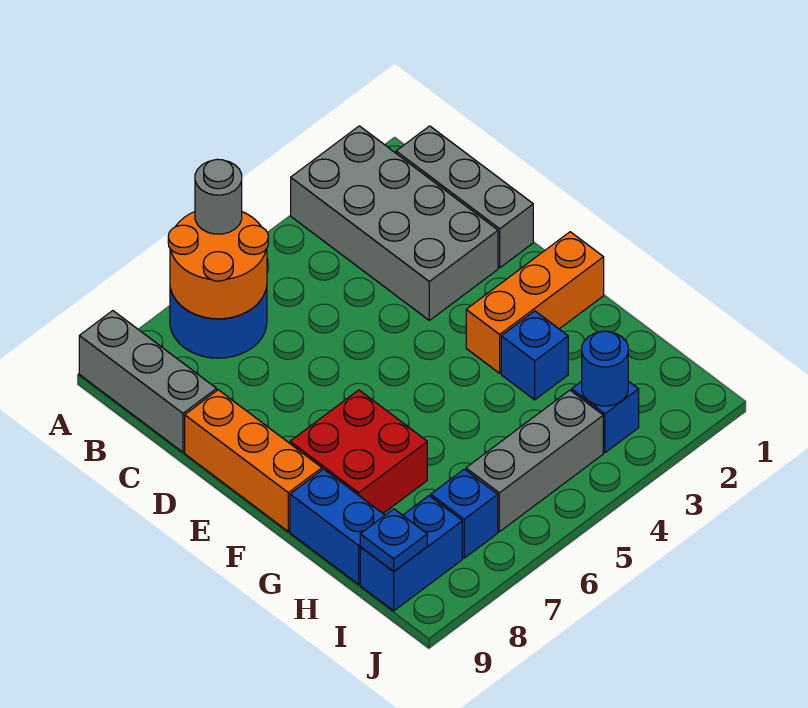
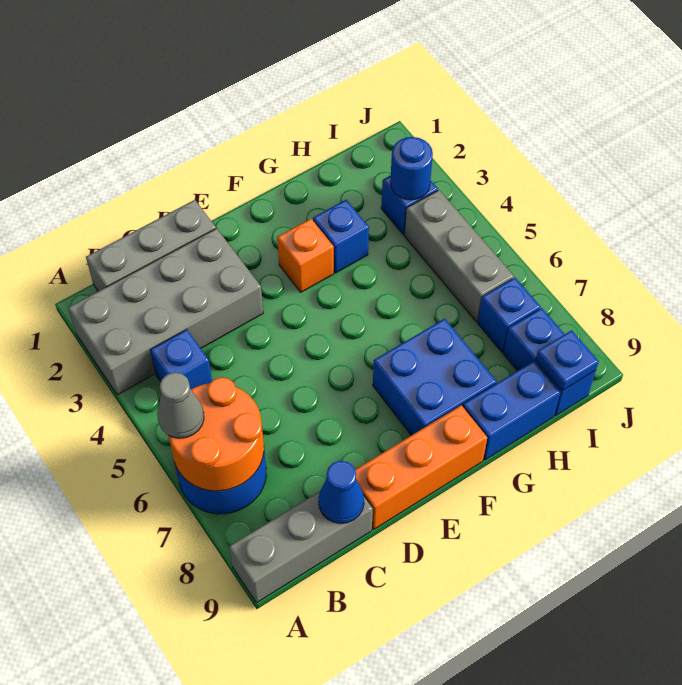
grey 1x1 round brick [195,159,242,234] -> grey 1x1 cone [157,372,204,438]
none -> blue 1x1 brick [150,330,212,389]
none -> blue 1x1 cone [319,461,364,523]
orange 1x3 brick [466,232,604,373] -> orange 1x1 brick [277,219,334,292]
red 2x2 brick [290,390,427,513] -> blue 2x2 brick [373,319,497,435]

